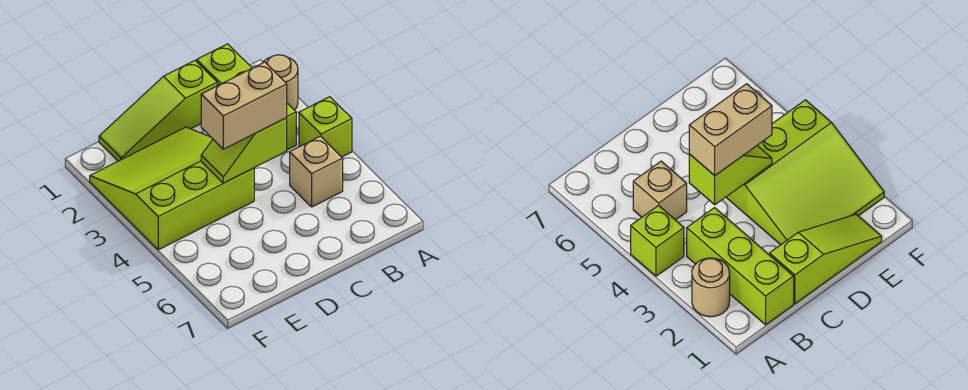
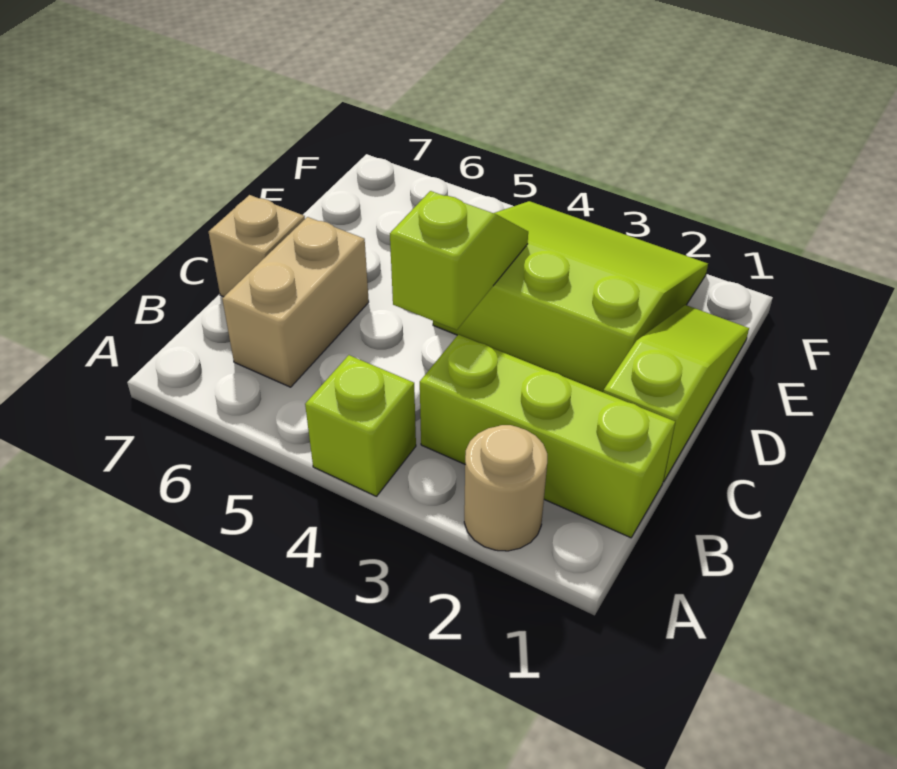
tan 1x1 brick [290,136,343,207] -> tan 1x1 brick moved to [209,195,305,297]
tan 1x2 brick [201,62,287,149] -> tan 1x2 brick moved to [222,217,369,387]
lime 3x3 slope [90,127,254,250] -> lime 3x3 slope turned to [433,201,708,392]

